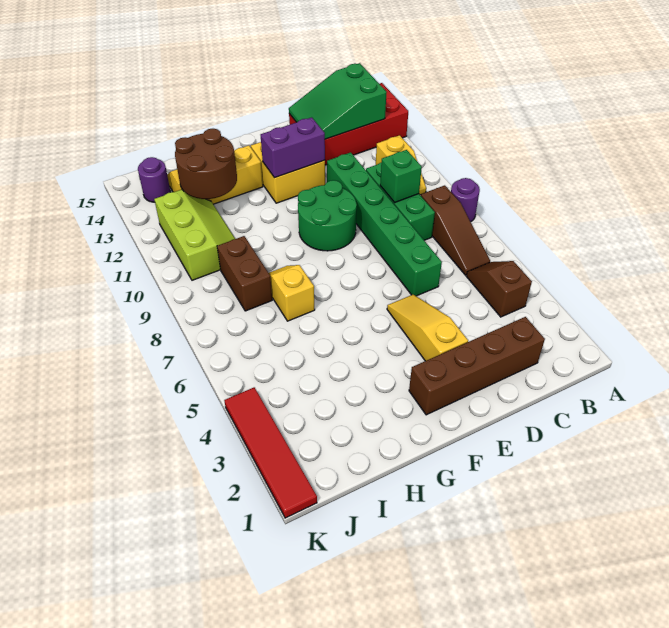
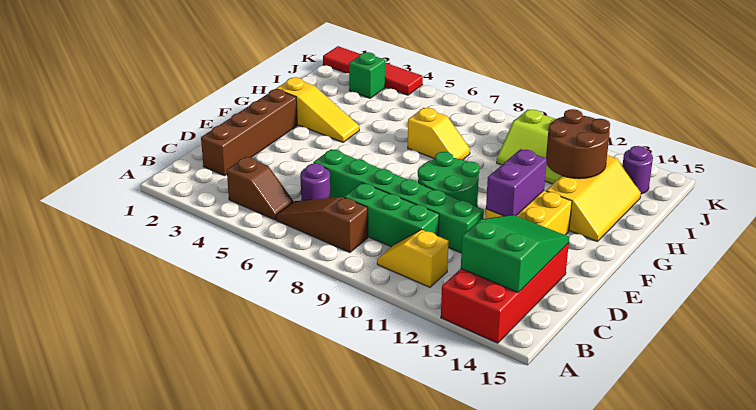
purple 1x1 round brick [451,178,480,222] -> purple 1x1 round brick moved to [300,163,330,201]
green 1x1 brick [380,150,422,203] -> green 1x1 brick moved to [349,52,385,98]
yellow 1x3 slope [387,294,468,361] -> yellow 1x3 slope moved to [276,77,359,142]
brown 1x2 brick [217,236,272,311] -> none

